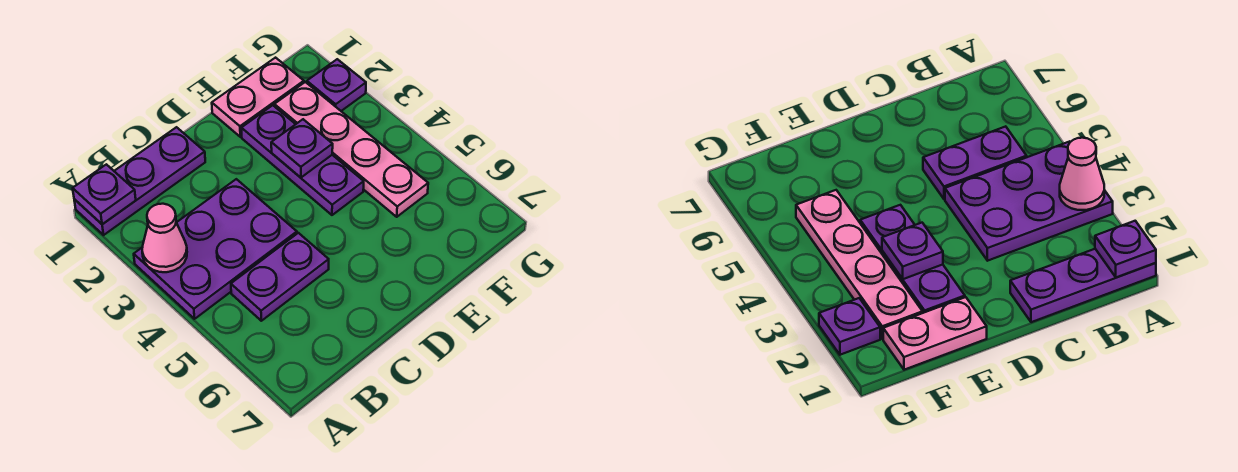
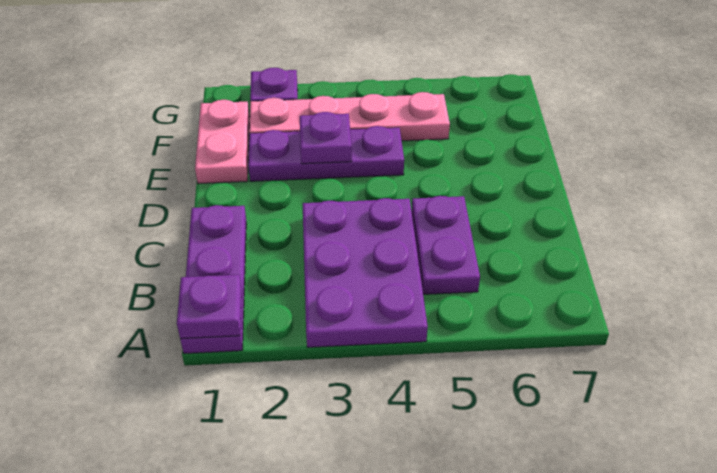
pink 1x1 cone [142,204,187,272] -> none

